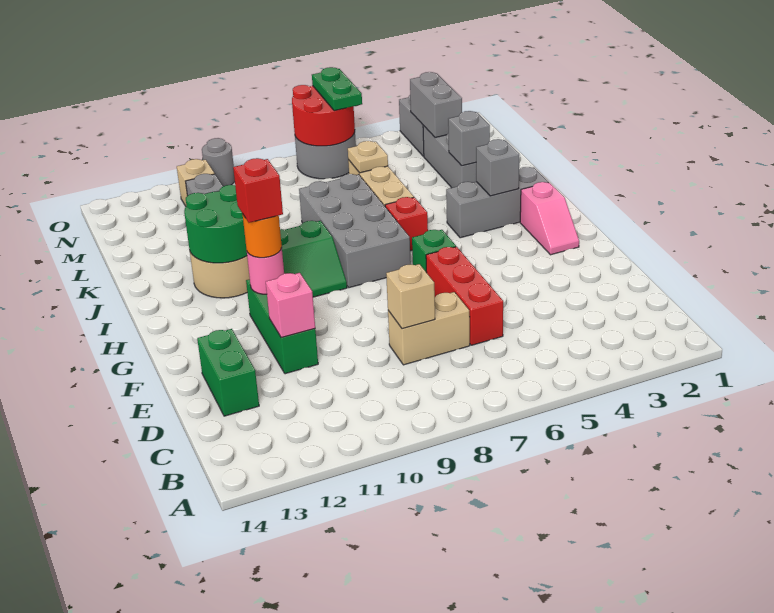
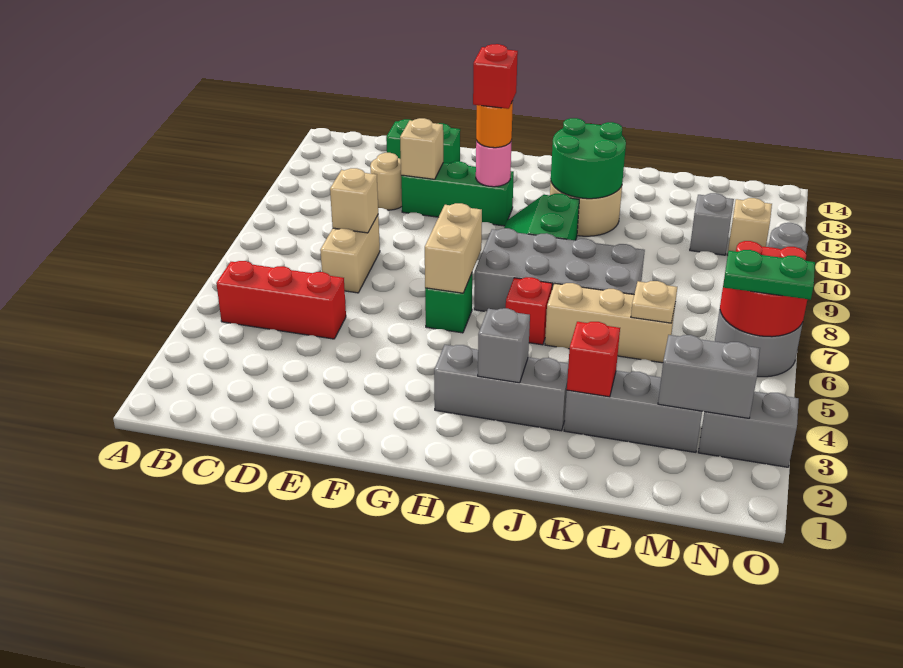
red 1x3 brick [426,247,503,345] -> red 1x3 brick moved to [216,261,346,339]
none -> tan 1x1 round brick [370,153,402,210]
pink 1x1 brick [266,273,315,338] -> tan 1x1 brick [400,118,443,179]
pink 1x2 slope [520,182,579,255] -> none
none -> tan 1x2 brick [425,203,482,293]
grey 1x3 brick [446,167,548,238] -> grey 1x3 brick turned to [434,345,568,431]
grey 1x1 brick [448,111,490,166] -> red 1x1 brick [567,322,620,397]

